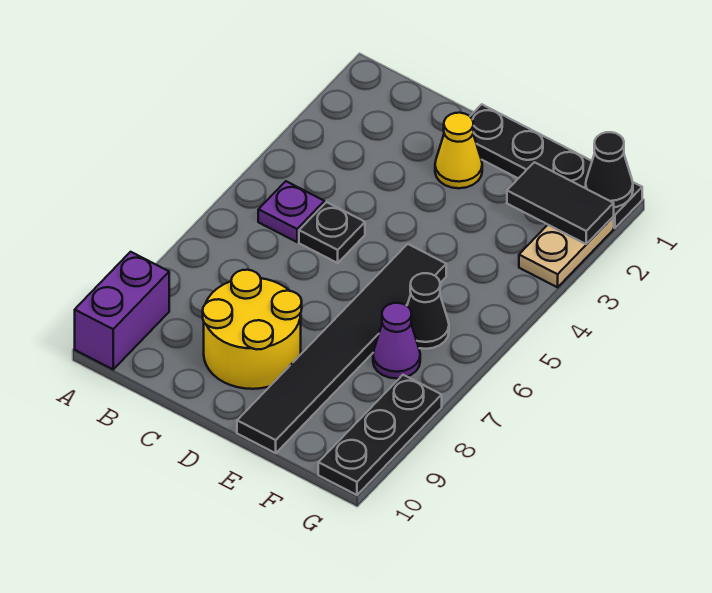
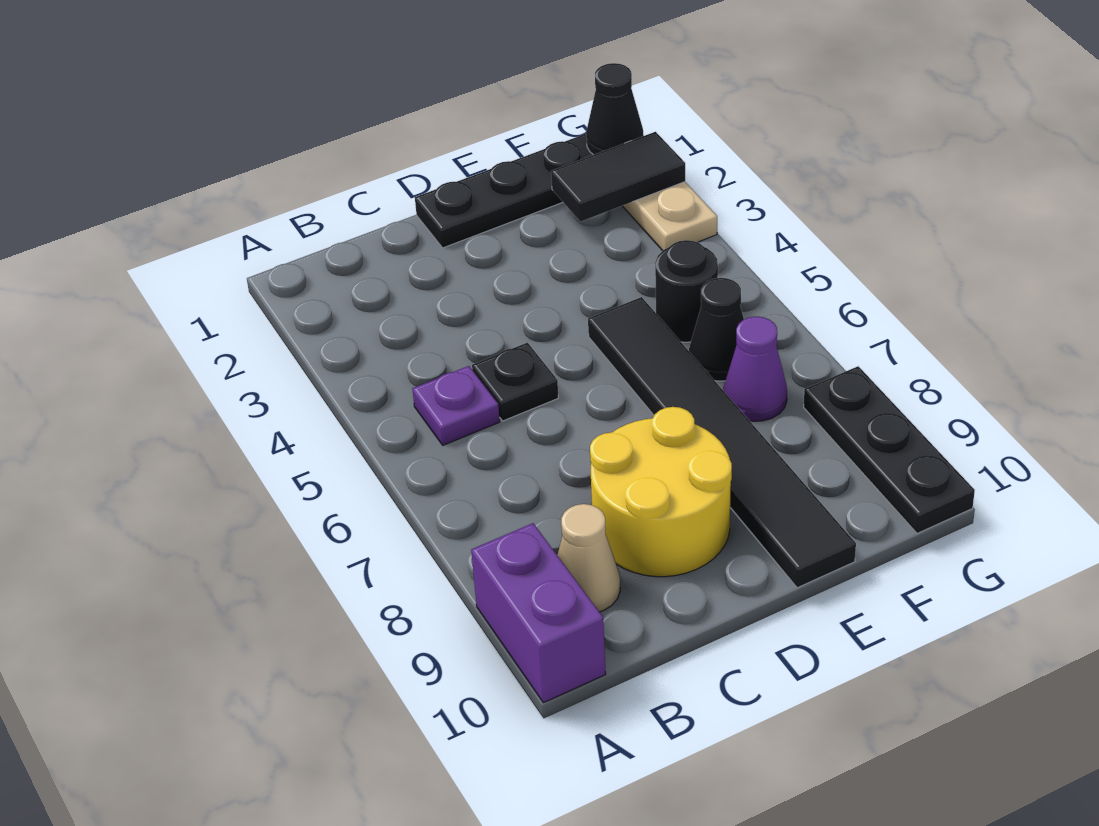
none -> tan 1x1 cone [557,504,620,612]
yellow 1x1 cone [435,113,482,188] -> none
none -> black 1x1 round brick [655,240,718,342]

